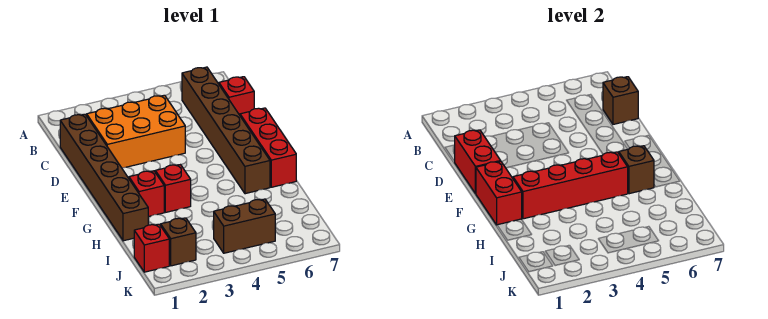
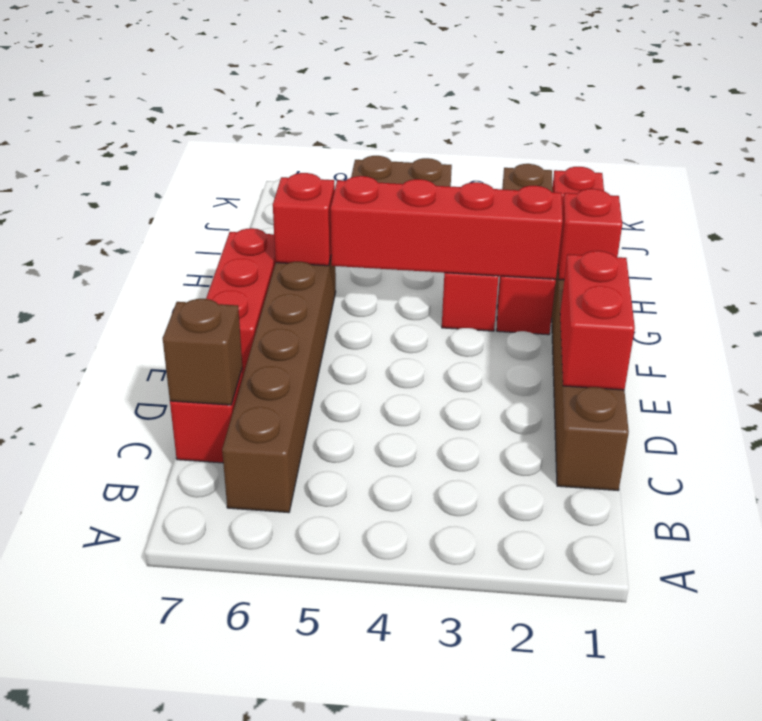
orange 2x3 brick [87,95,185,168] -> none
red 1x2 brick [476,161,522,225] -> red 1x1 brick [558,189,622,280]
brown 1x1 brick [619,146,654,194] -> red 1x1 brick [273,173,335,266]

